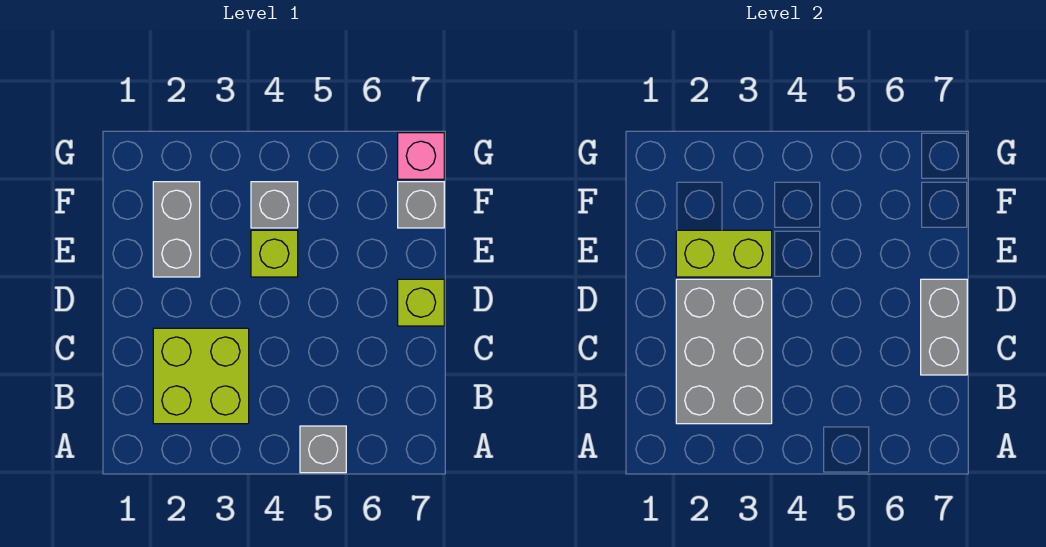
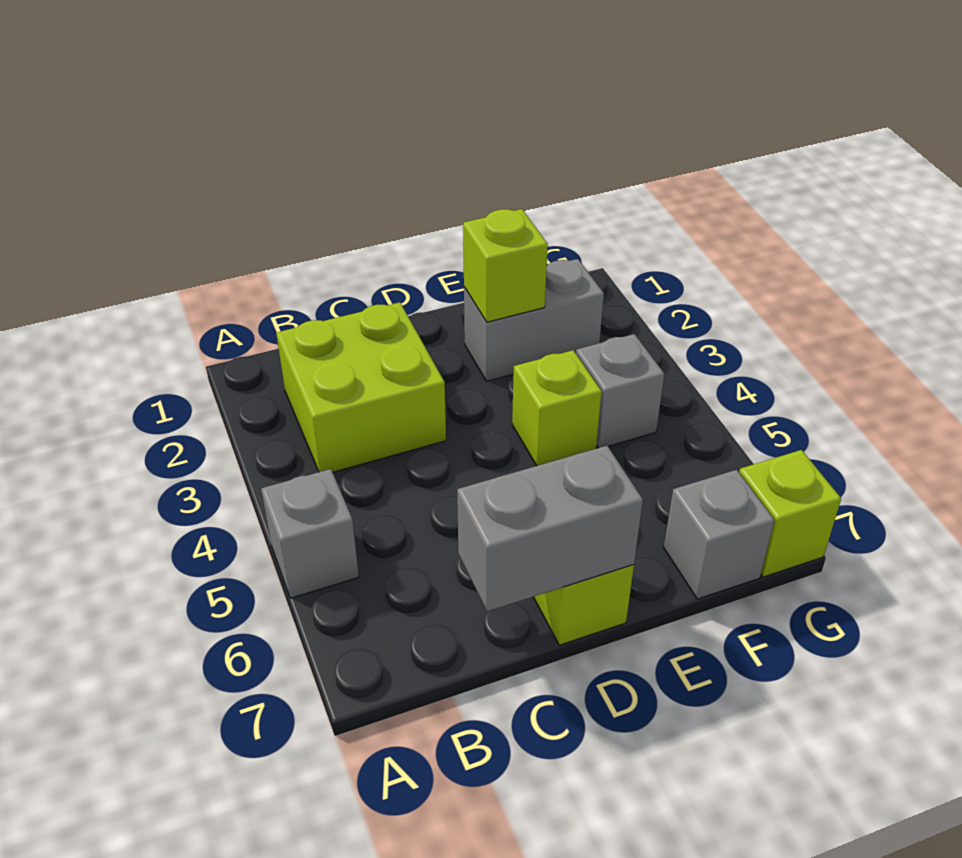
grey 2x3 brick [676,279,772,424] -> none
lime 1x2 brick [676,230,772,277] -> lime 1x1 brick [463,209,548,322]
pink 1x1 brick [398,133,444,179] -> lime 1x1 brick [739,450,841,577]

